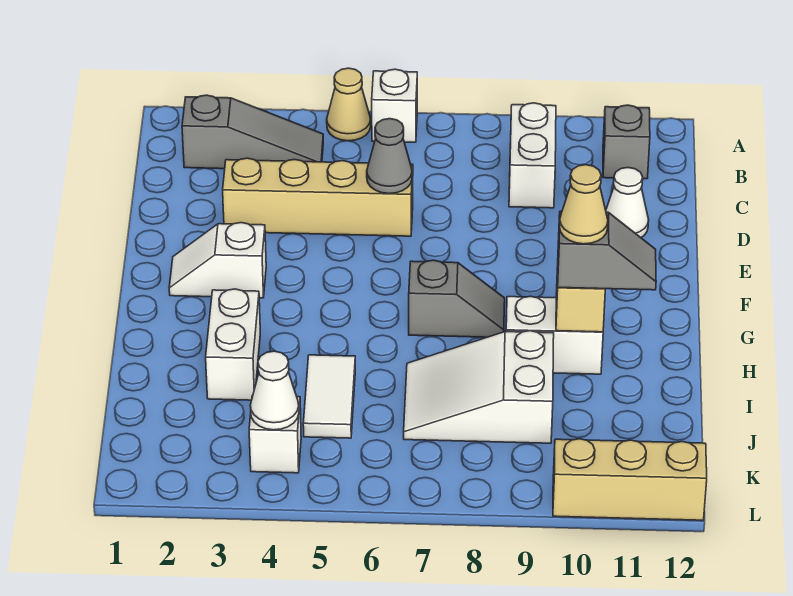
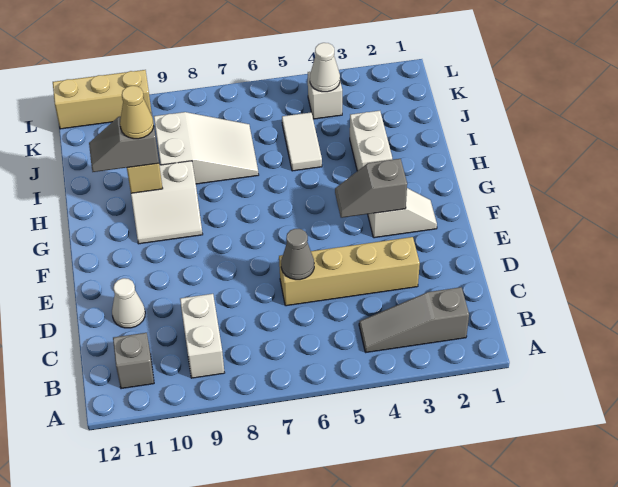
tan 1x1 cone [327,68,371,141] -> none
white 1x1 brick [372,69,417,142] -> none
grey 1x2 slope [409,260,505,337] -> grey 1x2 slope moved to [335,159,407,218]

